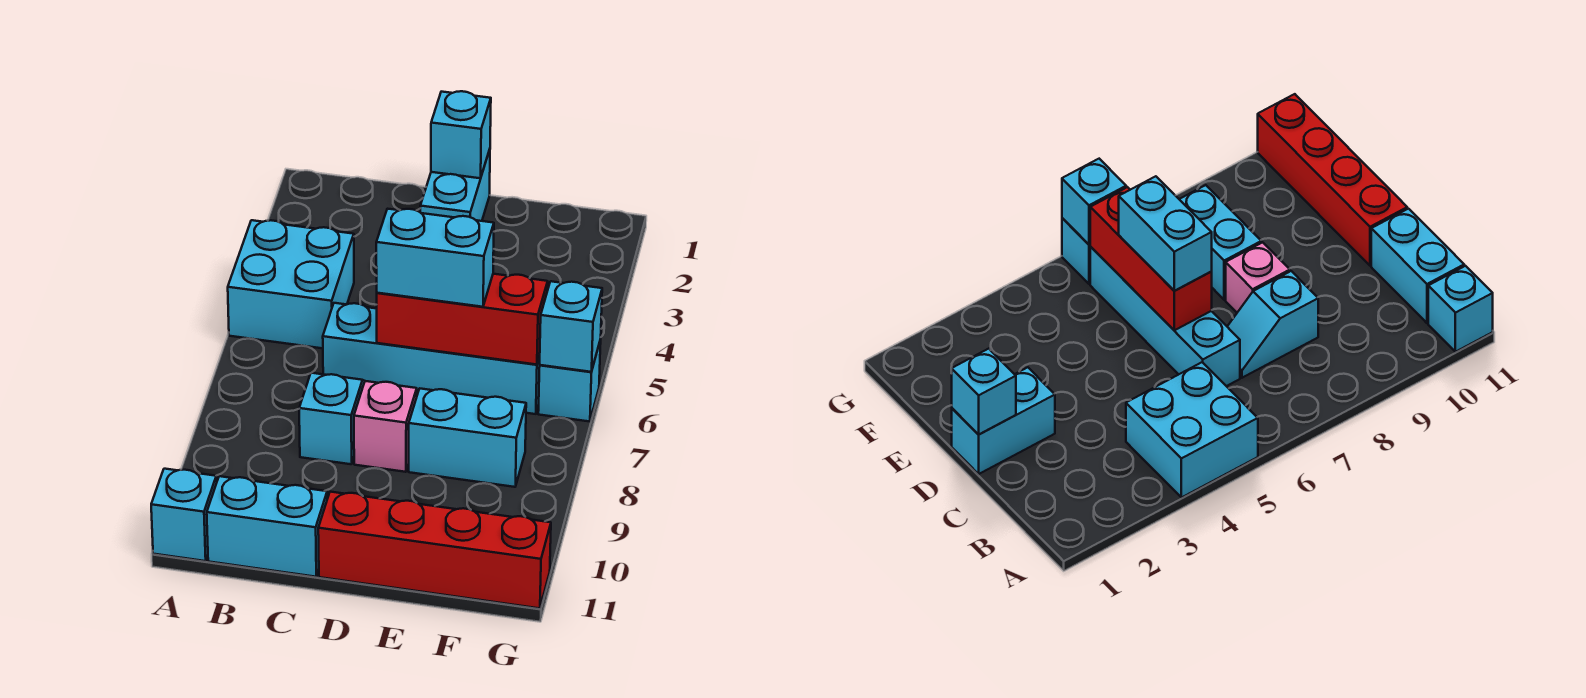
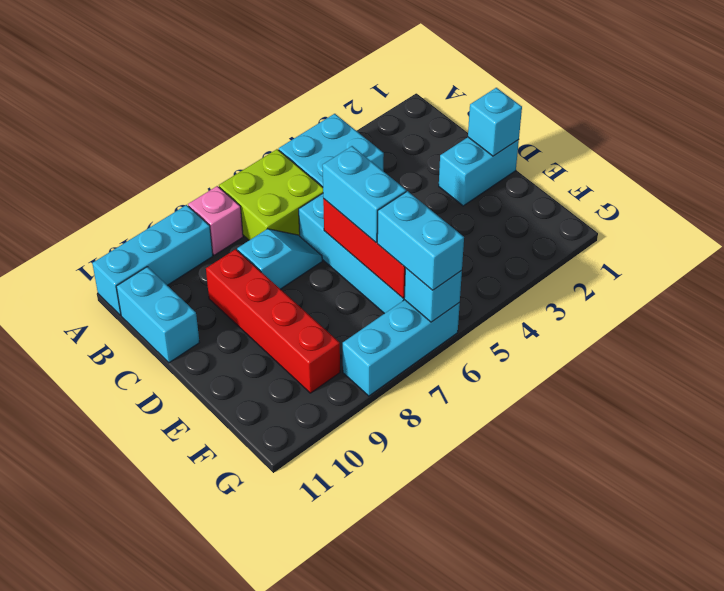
none -> lime 2x2 brick [219,149,323,240]
cyan 1x1 brick [151,469,217,561] -> cyan 1x3 brick [92,205,213,315]
pink 1x1 brick [354,381,417,472] -> pink 1x1 brick moved to [188,186,243,255]
red 1x4 brick [318,492,551,608] -> red 1x4 brick moved to [206,249,340,393]
cyan 1x2 brick [409,389,526,487] -> cyan 1x2 brick moved to [377,191,464,290]
cyan 1x1 brick [538,340,601,422] -> cyan 1x3 brick [343,300,460,396]

